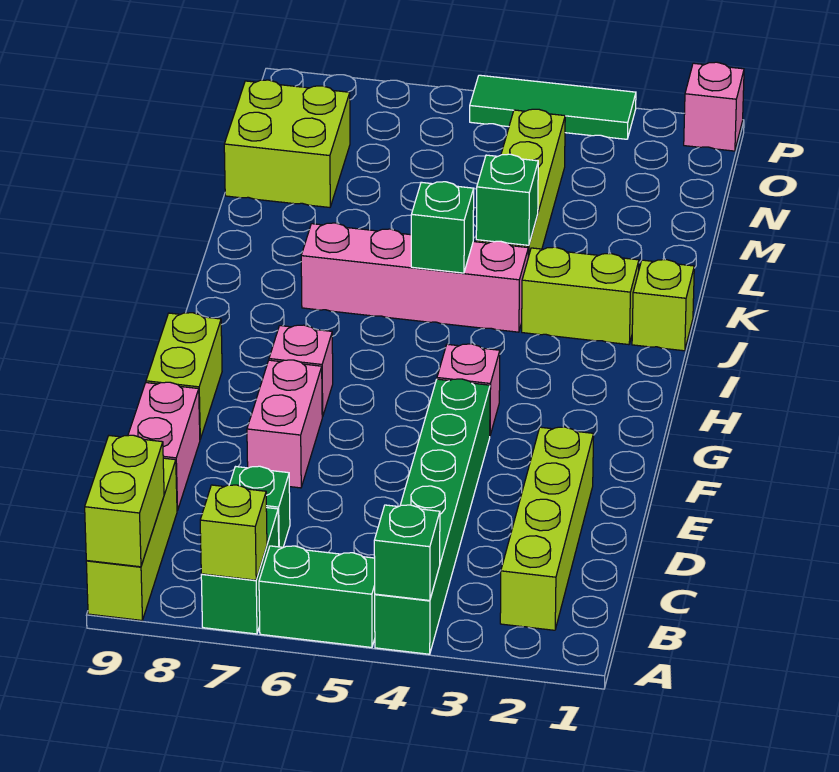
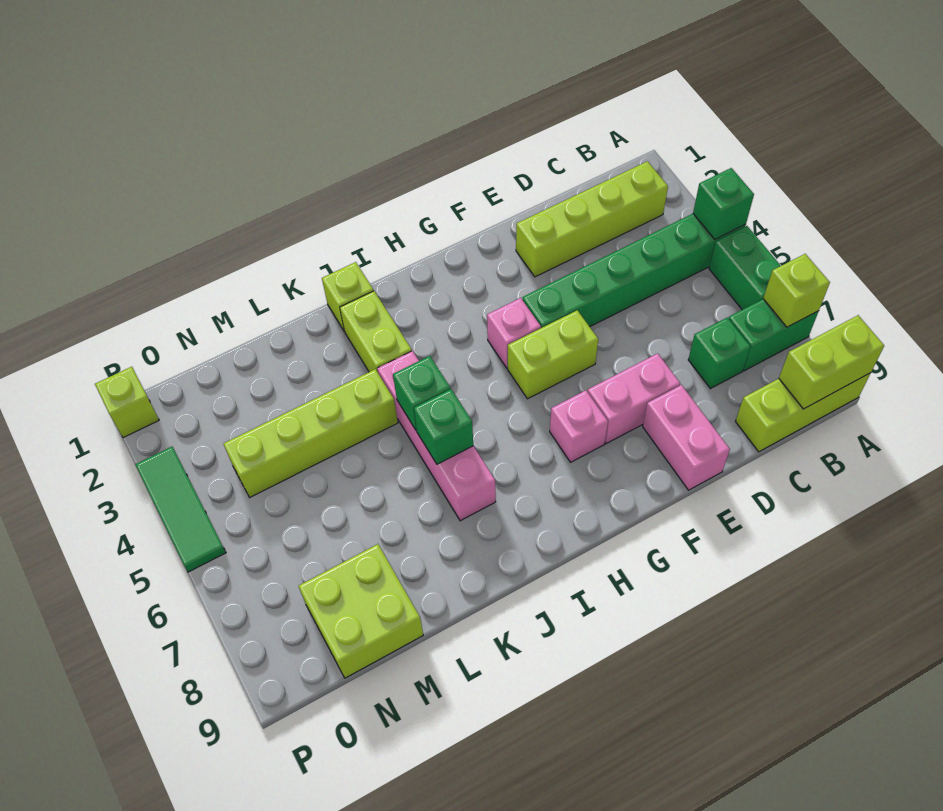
pink 1x2 brick [128,382,200,510] -> pink 1x2 brick turned to [643,385,730,490]
lime 1x2 brick [146,313,222,439] -> lime 1x2 brick moved to [508,310,598,399]
green 1x1 brick [476,154,538,245] -> green 1x1 brick moved to [414,389,473,464]
pink 1x1 brick [684,62,744,151] -> lime 1x1 brick [95,367,159,438]

